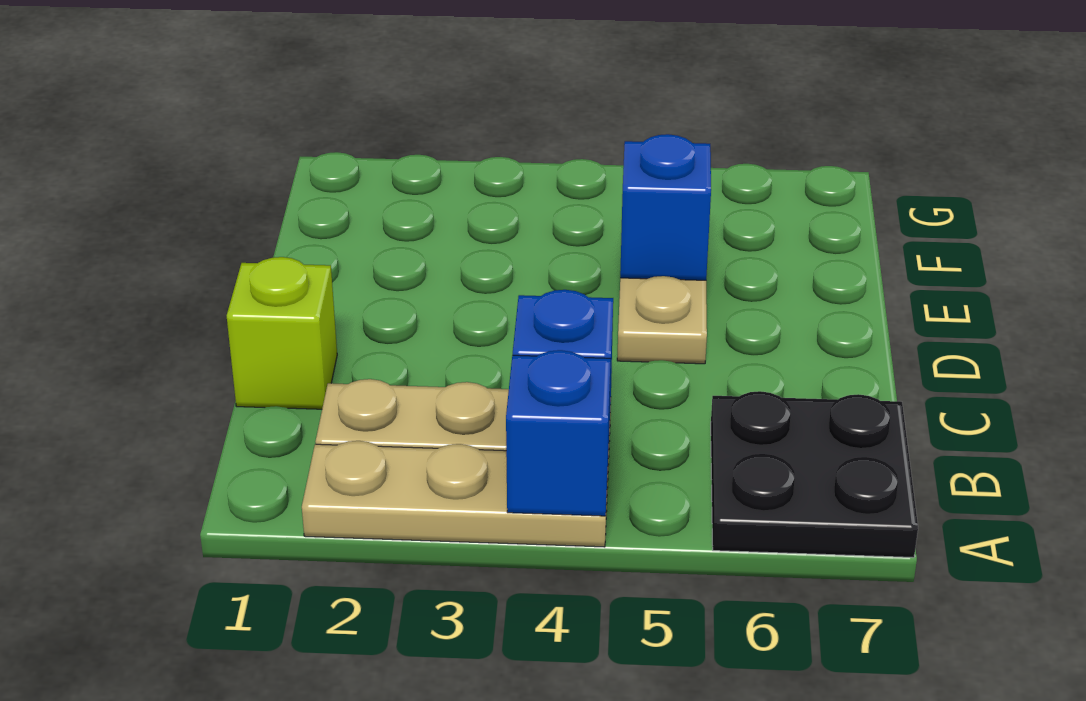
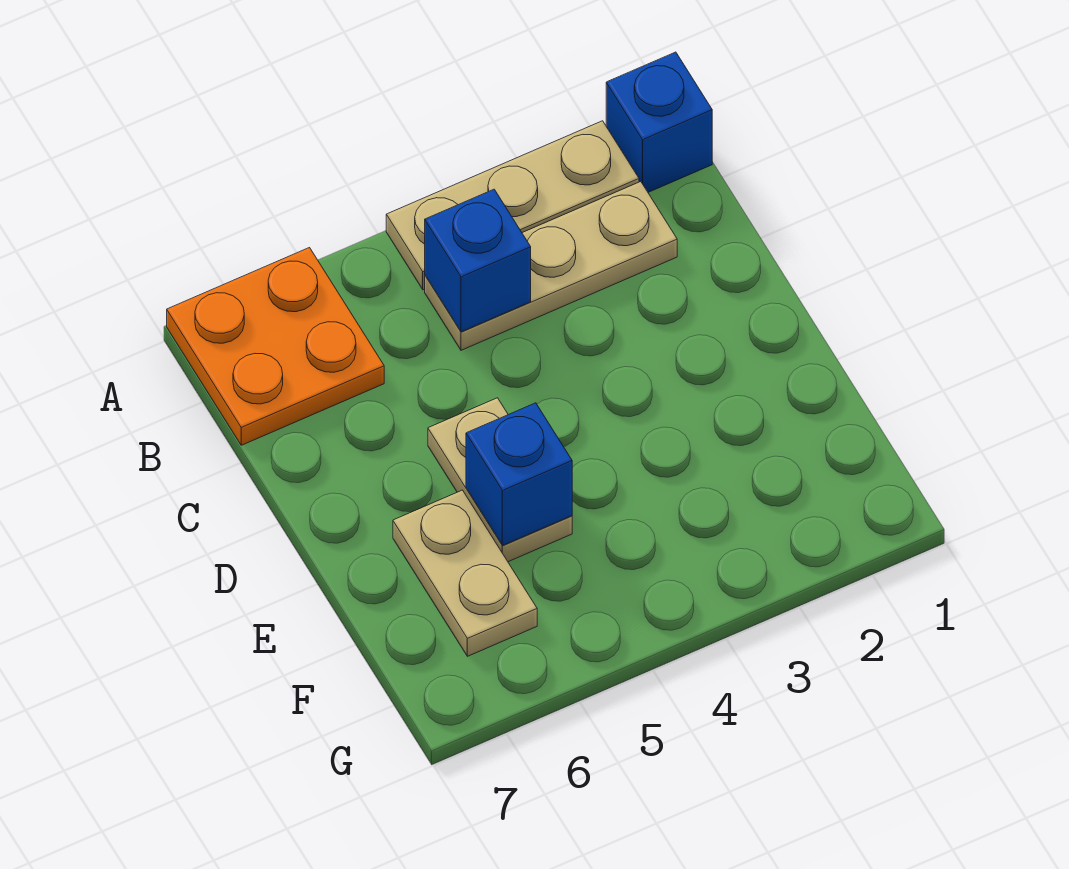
blue 1x1 brick [506,350,611,516] -> blue 1x1 brick moved to [606,52,712,192]
black 2x2 plate [711,391,918,558] -> orange 2x2 plate [167,248,384,445]
lime 1x1 brick [227,257,337,409] -> none
none -> tan 1x2 plate [393,490,537,656]

